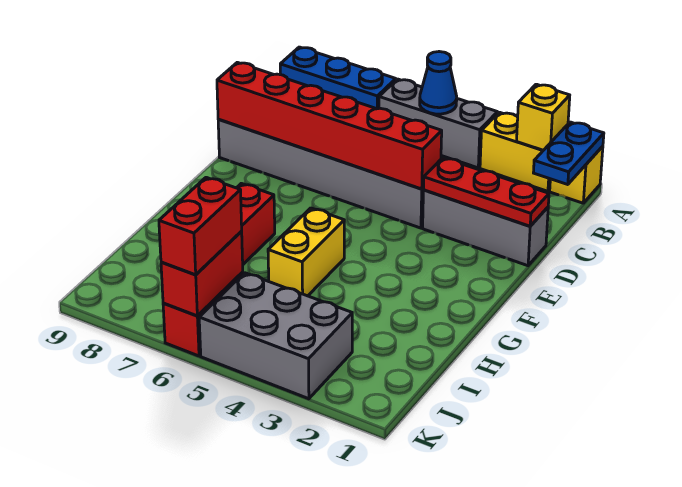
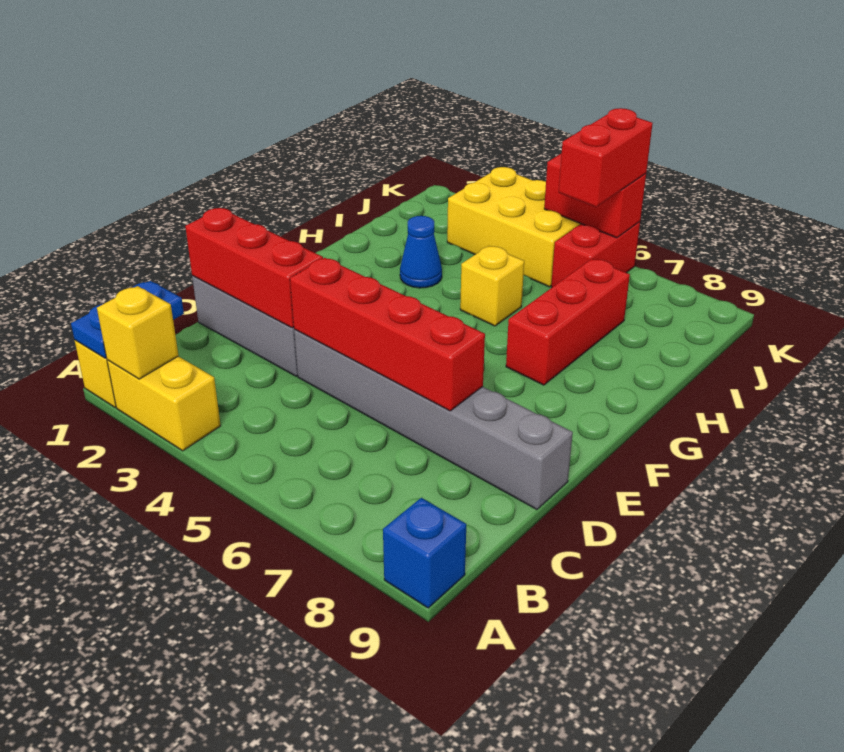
grey 1x3 brick [379,79,497,168] -> none
blue 1x1 cone [420,52,457,114] -> blue 1x1 cone moved to [400,216,442,288]
blue 1x3 brick [280,47,396,109] -> blue 1x1 brick [383,498,466,608]
red 1x3 plate [423,158,549,226] -> red 1x3 brick [185,208,323,328]
red 1x6 brick [217,62,442,189] -> red 1x4 brick [290,258,485,411]
yellow 1x2 brick [268,208,344,296] -> yellow 1x1 brick [460,246,524,326]
grey 2x3 brick [199,273,352,399] -> yellow 2x3 brick [447,167,580,287]
red 1x2 brick [161,232,243,316] -> red 1x2 brick turned to [544,153,646,238]

